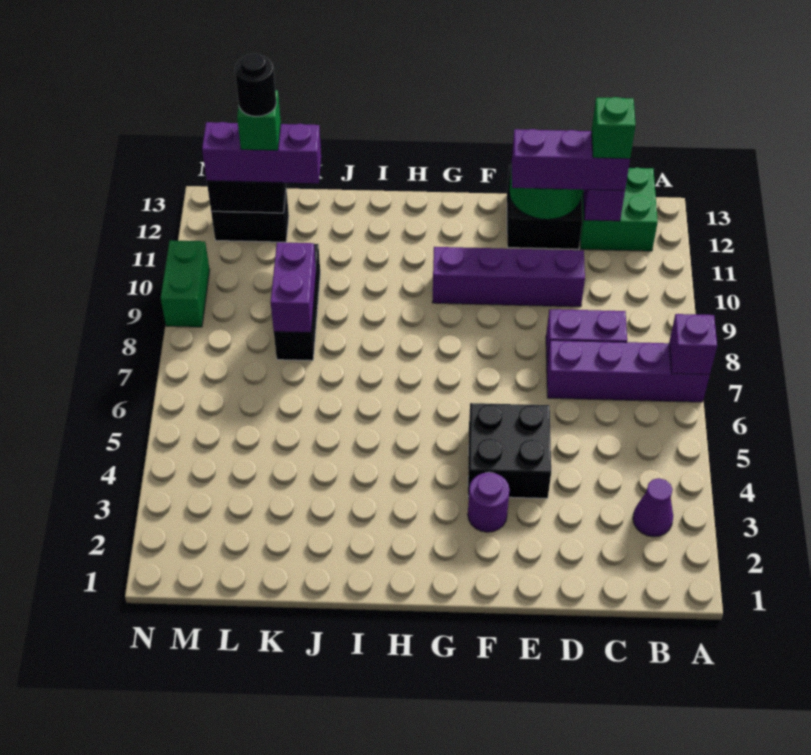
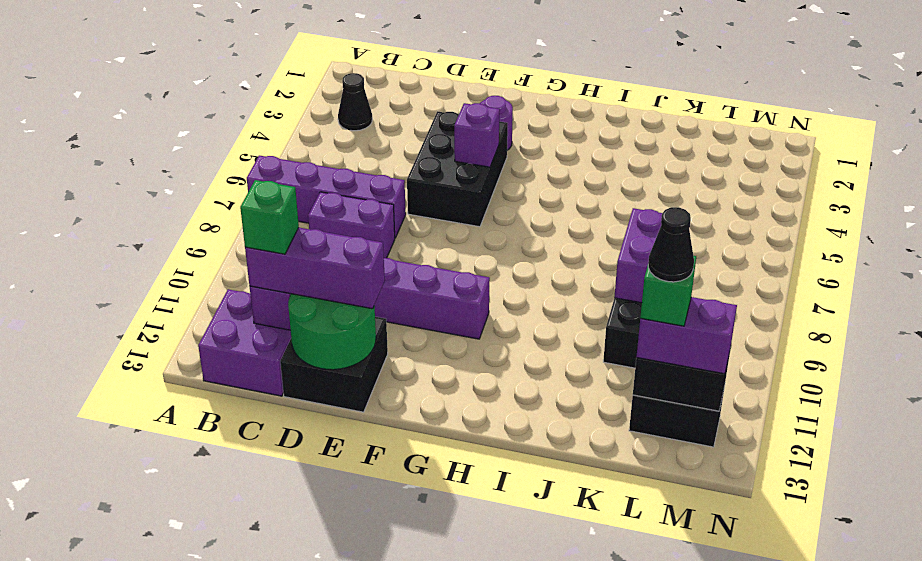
purple 1x1 brick [669,314,717,375] -> purple 1x1 brick moved to [454,103,500,167]
purple 1x1 cone [633,478,673,537] -> black 1x1 cone [338,73,372,131]
green 2x2 brick [580,167,658,251] -> purple 2x2 brick [198,289,291,396]
black 2x2 brick [468,403,551,498] -> black 2x3 brick [407,111,508,227]
purple 1x3 brick [202,122,321,183] -> purple 1x2 brick [636,297,737,374]
black 1x1 round brick [235,53,276,116] -> black 1x1 cone [648,207,694,282]
green 1x2 brick [161,240,210,327] -> none

